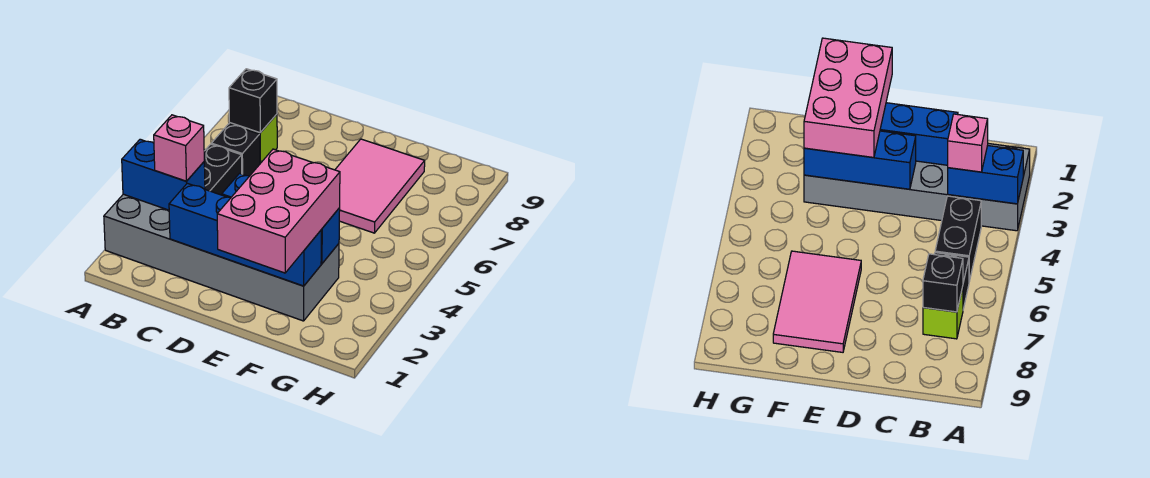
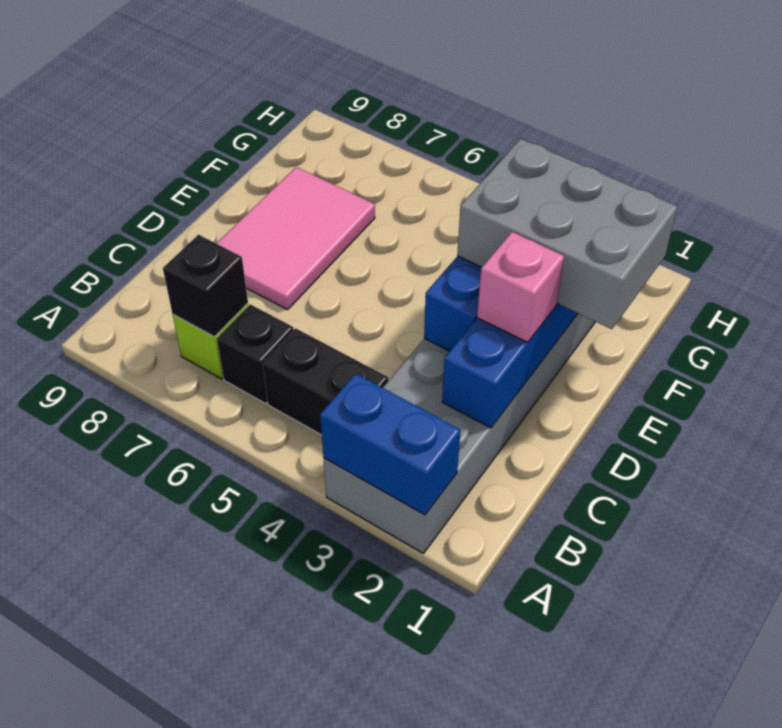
blue 1x2 brick [122,139,205,210] -> blue 1x2 brick turned to [320,374,461,515]
pink 1x1 brick [154,115,204,181] -> pink 1x1 brick moved to [477,232,564,342]
pink 2x3 brick [217,149,340,273] -> grey 2x3 brick [457,139,677,329]
pink 2x3 tile [335,139,425,233] -> pink 2x3 tile turned to [216,167,375,310]

